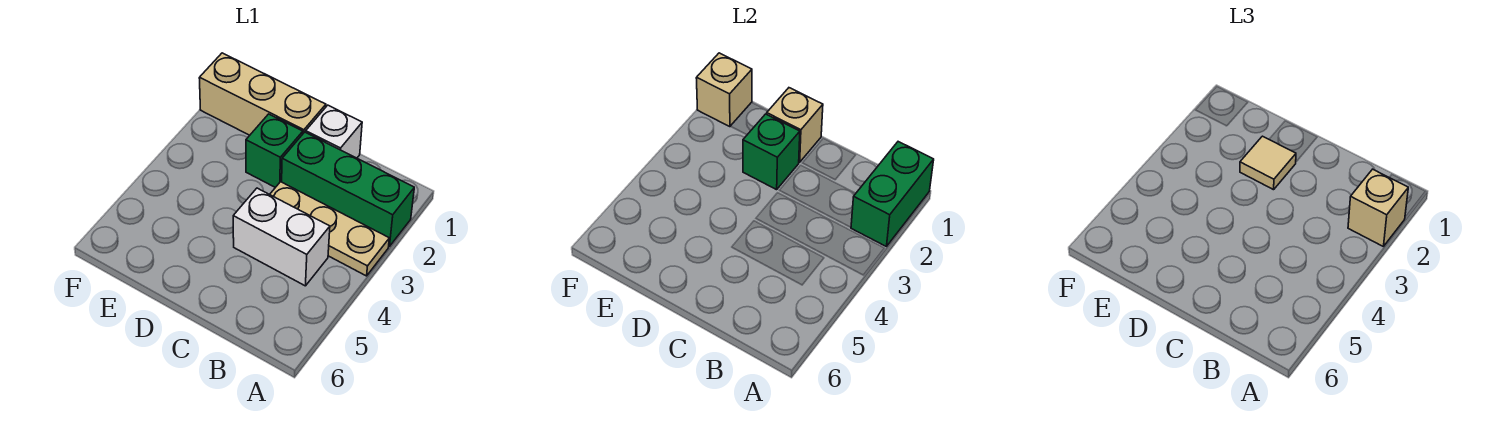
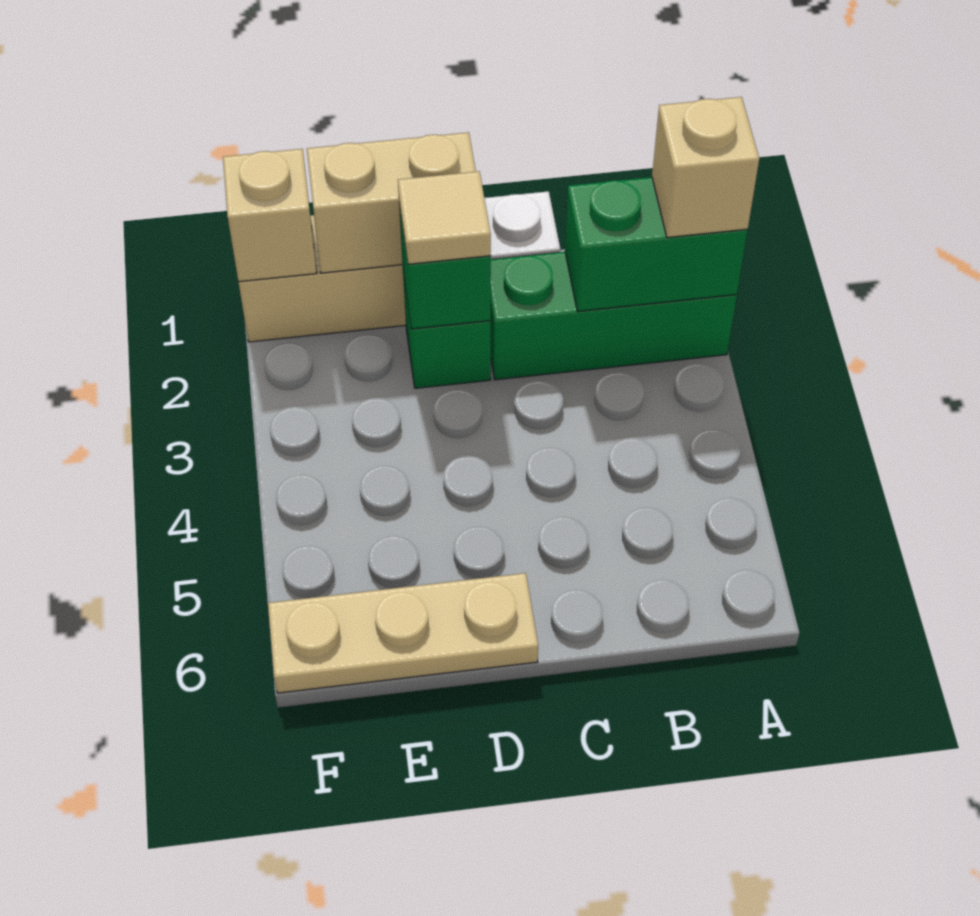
green 1x2 brick [851,142,934,246] -> green 1x2 brick turned to [565,177,748,311]
tan 1x3 plate [270,182,389,276] -> tan 1x3 plate moved to [268,573,538,693]
white 1x2 brick [233,188,330,286] -> none
tan 1x1 brick [767,88,823,162] -> tan 1x2 brick [307,132,476,273]

